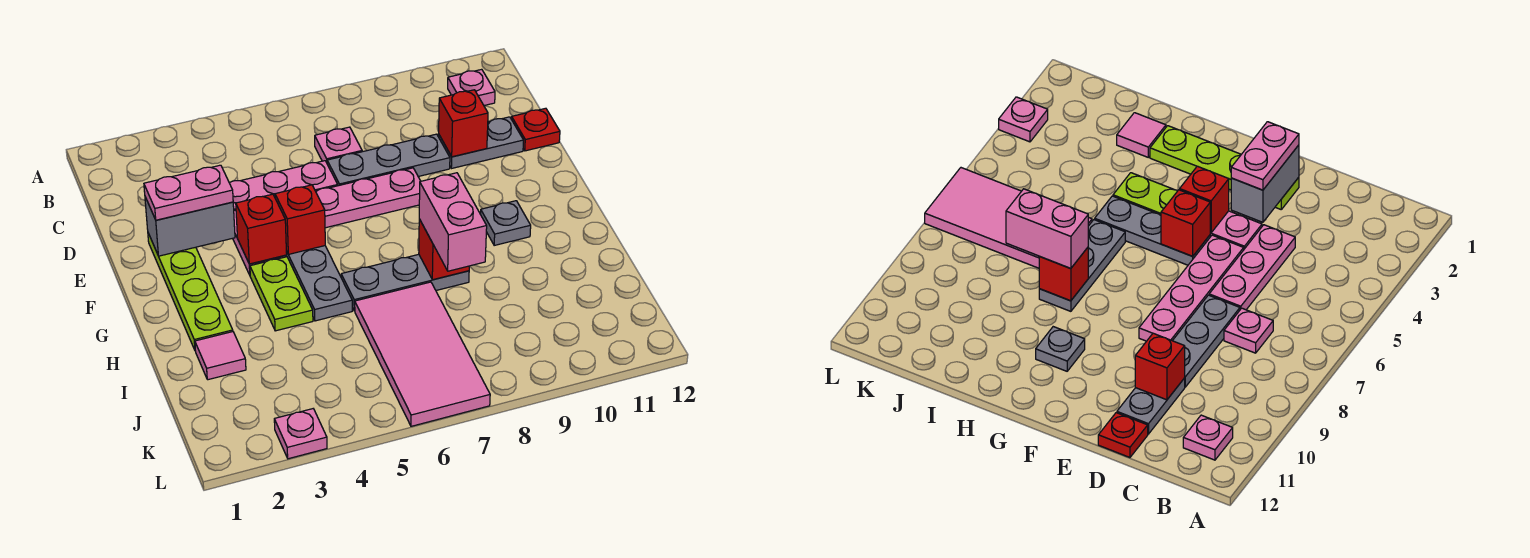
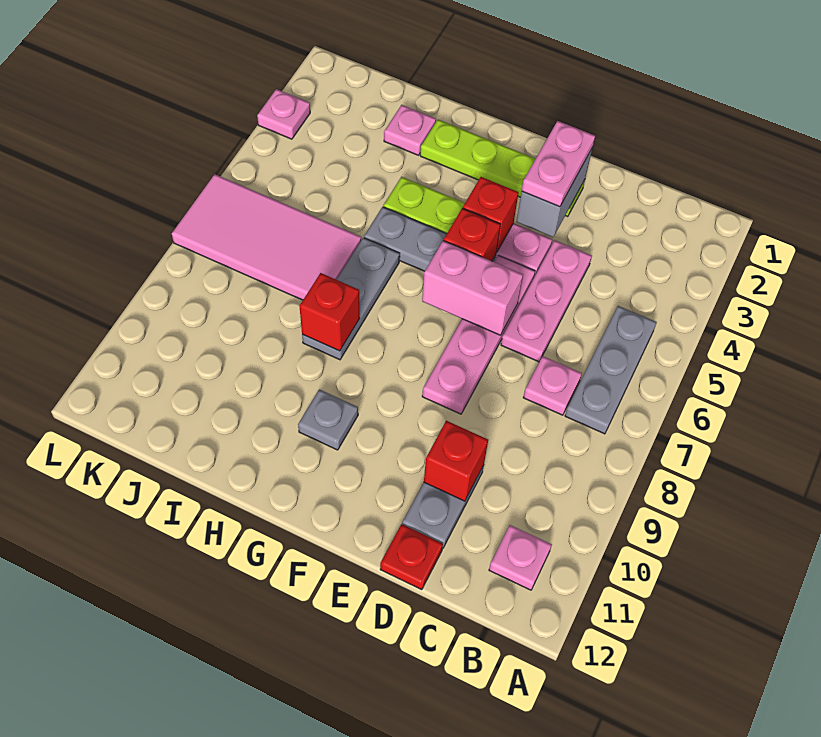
grey 1x3 plate [327,134,450,186] -> grey 1x3 plate moved to [565,306,657,434]
pink 1x2 brick [419,173,487,271] -> pink 1x2 brick moved to [422,241,523,335]
pink 1x1 tile [195,332,246,380] -> pink 1x1 plate [384,105,436,155]

